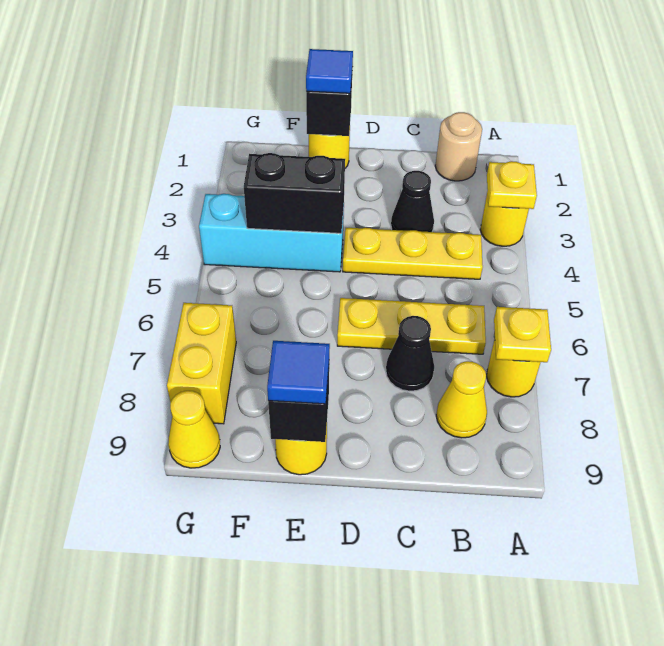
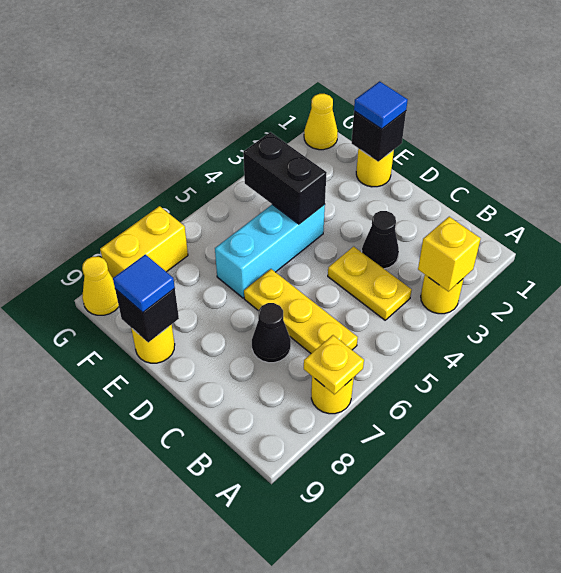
yellow 1x1 plate [487,161,537,209] -> yellow 1x1 brick [418,217,481,291]
tan 1x1 round brick [435,112,482,181] -> none
yellow 1x3 plate [343,228,483,279] -> yellow 1x2 plate [328,247,412,320]
yellow 1x1 cone [436,361,487,438] -> yellow 1x1 cone moved to [304,94,338,150]
cyan 1x3 brick [199,194,344,272] -> cyan 1x3 brick turned to [215,204,325,298]

